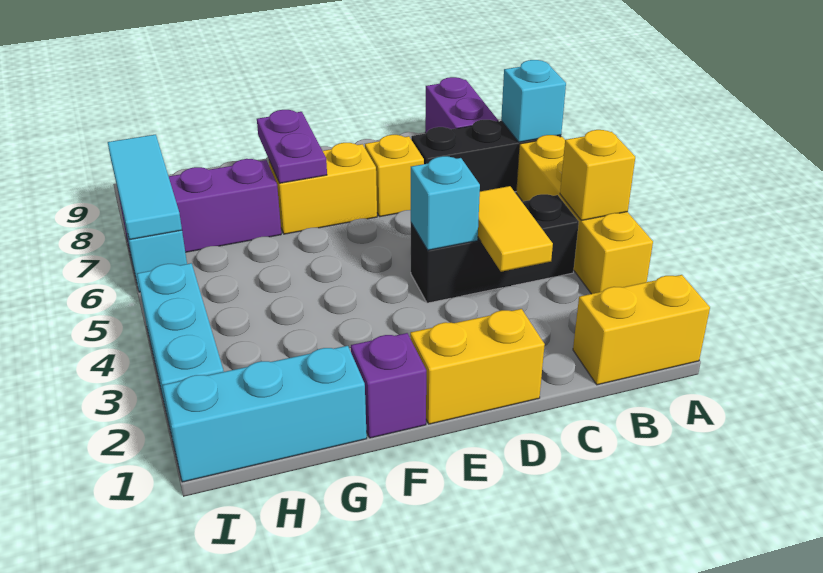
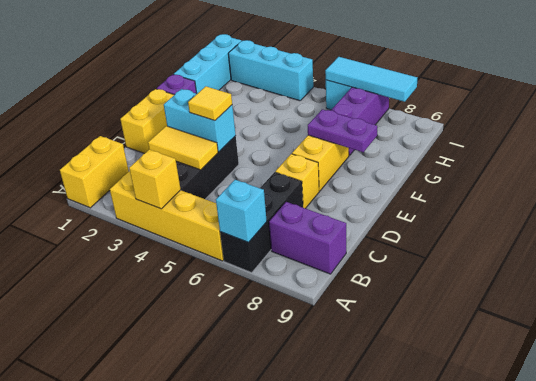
cyan 1x1 brick [411,156,480,250] -> cyan 1x2 brick [164,89,236,152]
none -> yellow 1x1 tile [188,86,232,121]

